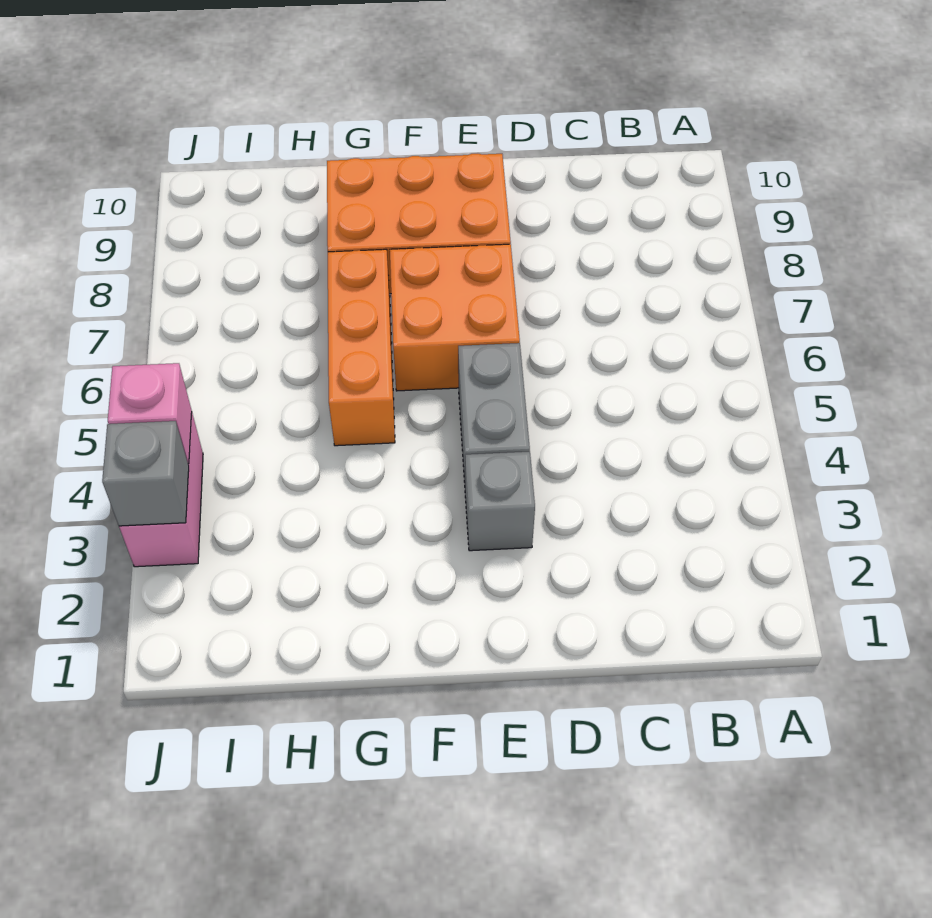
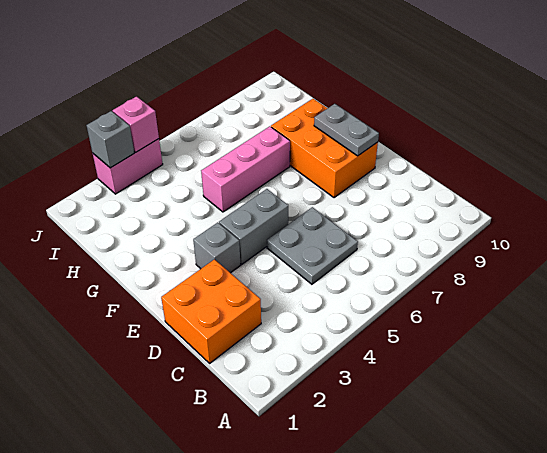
none -> grey 2x2 plate [267,207,358,284]
orange 2x2 brick [390,244,520,391] -> orange 2x2 brick moved to [161,259,261,363]
none -> grey 1x2 plate [314,104,379,156]
orange 1x3 brick [328,249,395,446] -> pink 1x3 brick [201,126,290,212]

